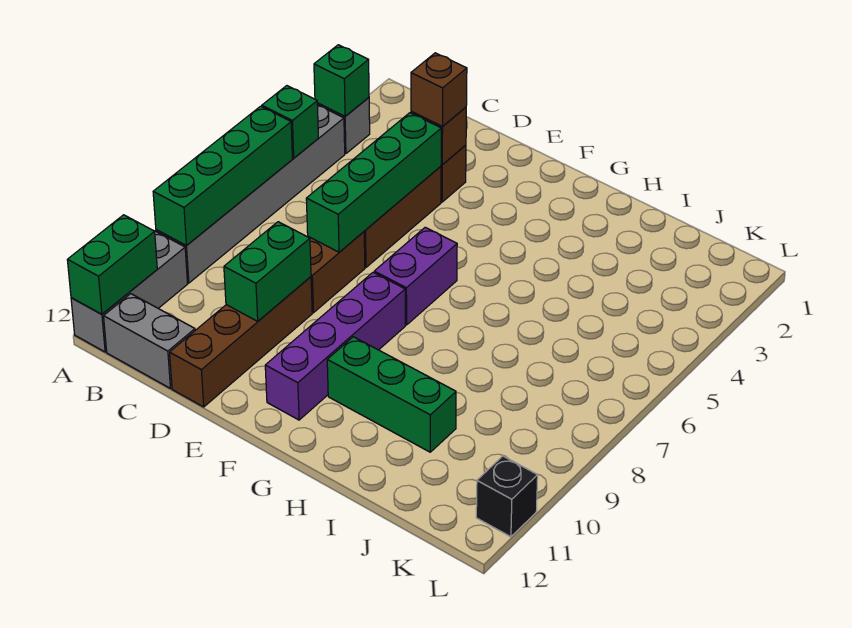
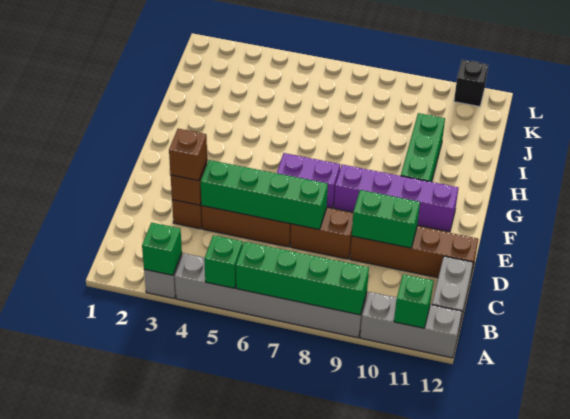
green 1x2 brick [67,215,157,314] -> green 1x1 brick [394,274,433,328]

